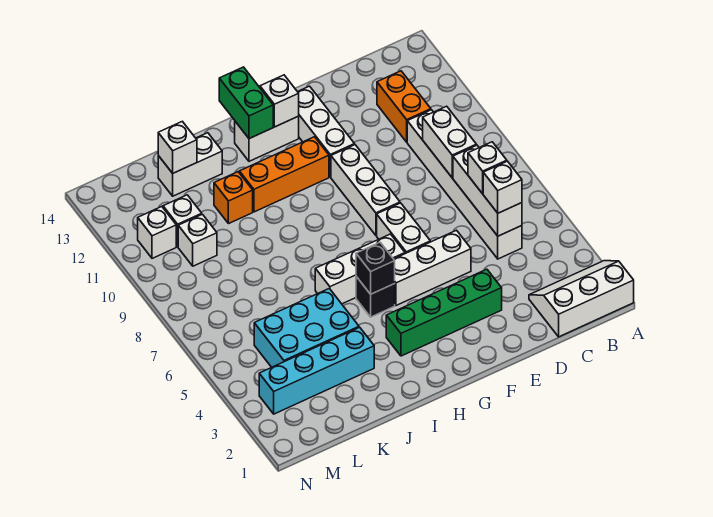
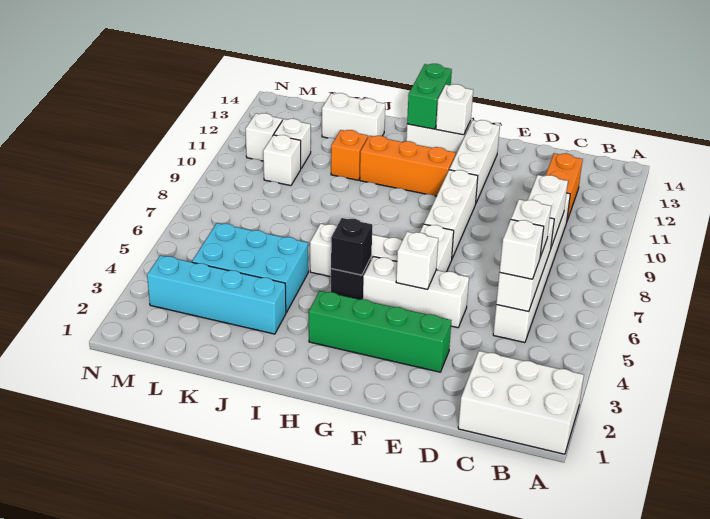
white 2x3 slope [529,261,634,337] -> white 2x3 brick [458,351,584,454]
white 1x1 brick [158,121,197,173] -> white 1x1 brick moved to [396,232,438,289]

